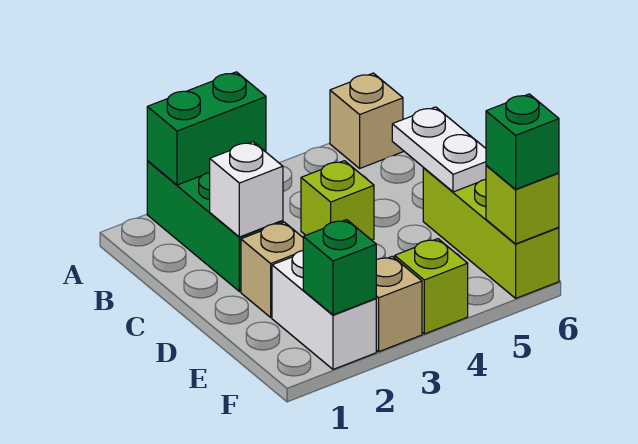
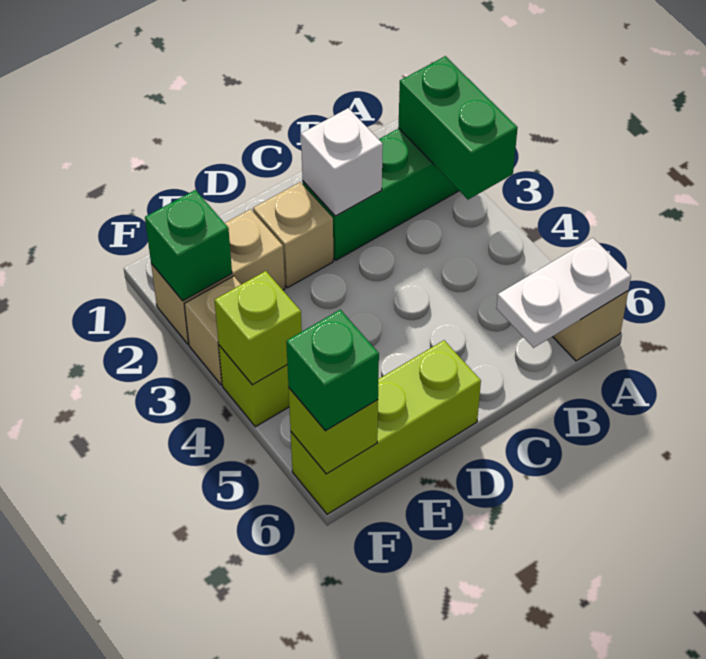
lime 1x1 brick [301,161,374,240] -> lime 1x1 brick moved to [215,271,302,385]
white 1x2 plate [392,107,486,192] -> white 1x2 plate moved to [496,238,631,348]
white 1x2 brick [272,251,376,369] -> tan 1x2 brick [151,209,285,344]

